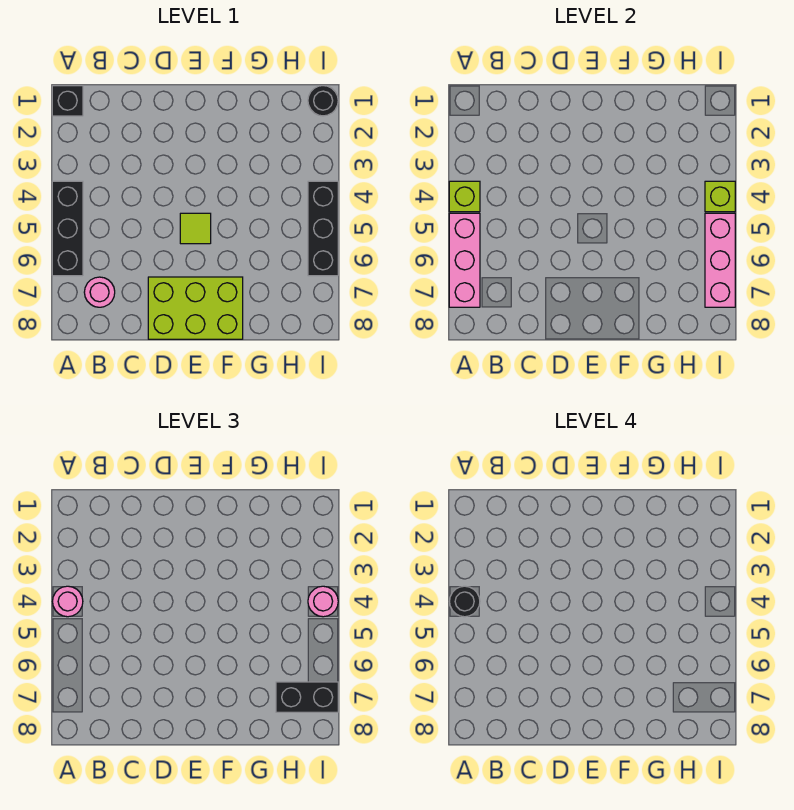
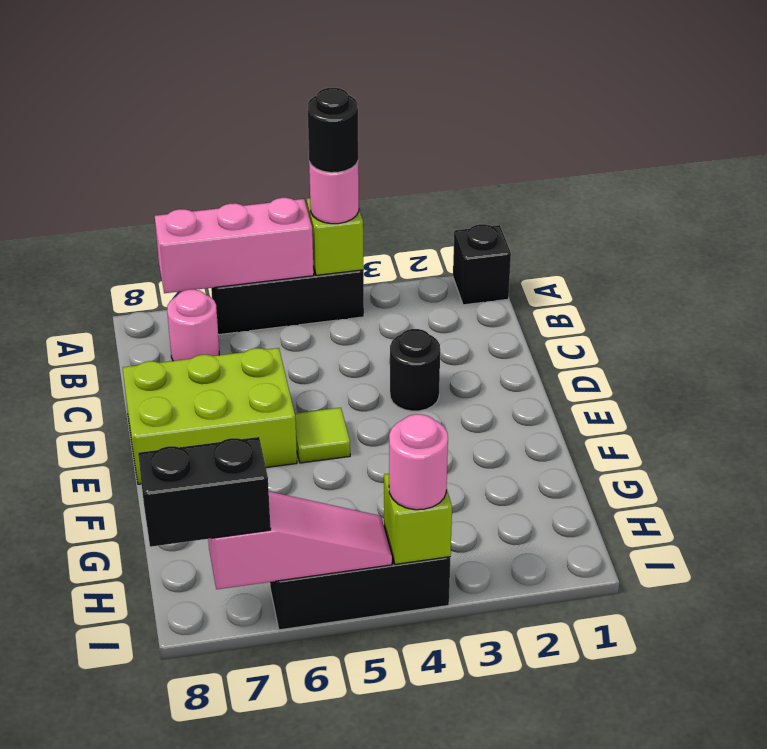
lime 2x3 brick [148,277,243,339] -> lime 2x3 brick turned to [123,348,297,484]
black 1x2 brick [276,682,338,712] -> black 1x2 brick turned to [138,437,271,547]
black 1x1 round brick [308,86,338,116] -> black 1x1 round brick moved to [390,329,440,411]
pink 1x3 brick [705,213,735,307] -> pink 1x3 slope [208,492,392,589]

